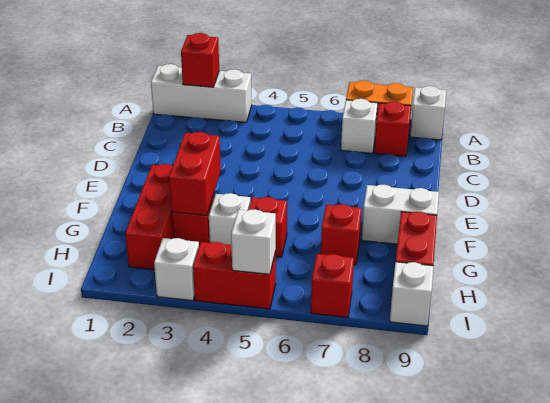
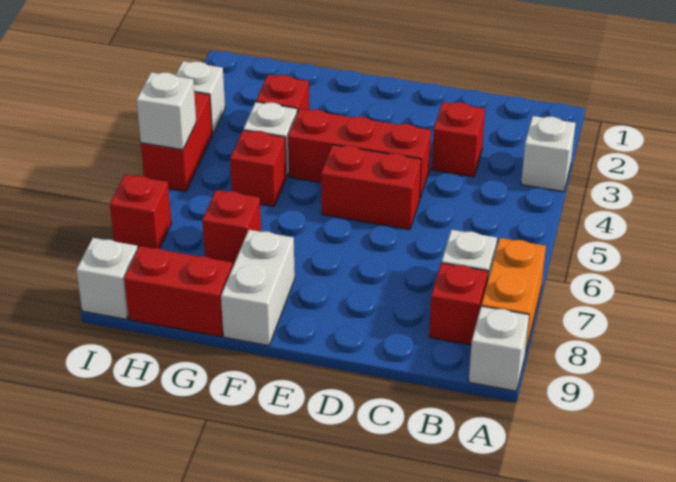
white 1x3 brick [151,64,252,122] -> white 1x1 brick [521,116,576,192]
red 1x1 brick [181,33,219,87] -> red 1x1 brick moved to [432,102,485,177]
red 1x3 brick [125,164,173,270] -> red 1x3 brick moved to [288,109,431,198]
red 1x2 brick [169,132,221,215] -> red 1x2 brick moved to [321,145,421,230]

